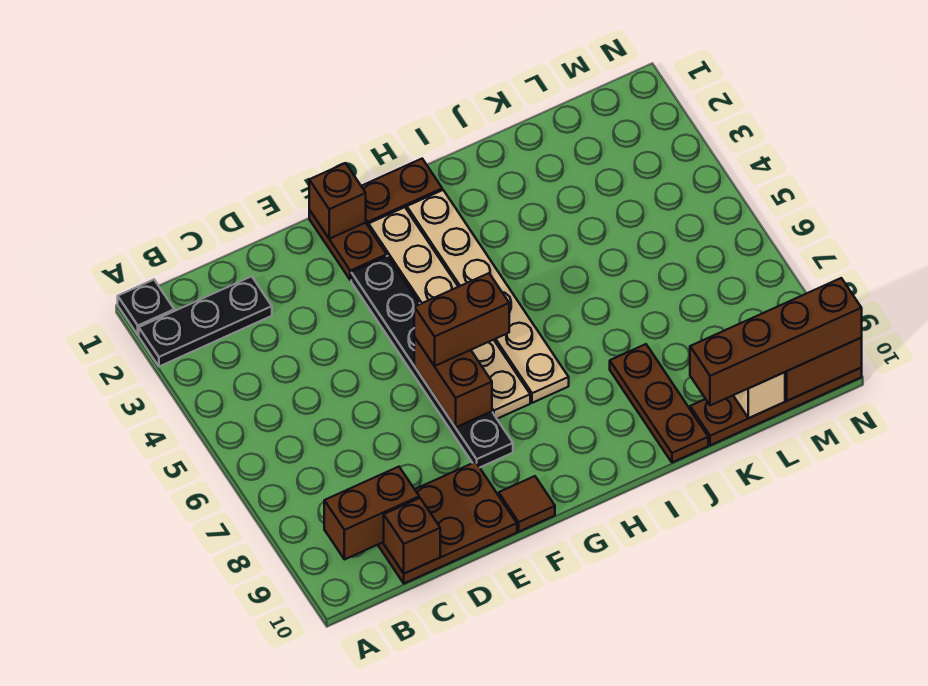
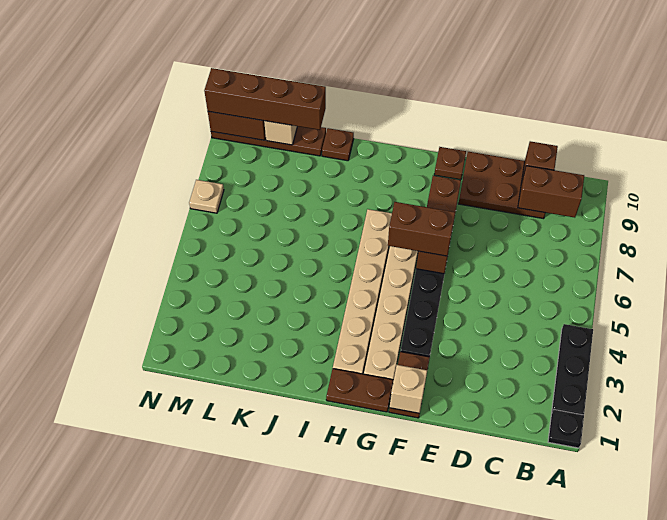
black 1x3 plate [139,276,272,367] -> black 1x3 plate turned to [552,324,593,415]
brown 1x1 brick [309,163,366,239] -> tan 1x1 brick [390,365,427,413]
brown 1x2 brick [414,337,492,427] -> brown 1x3 brick [416,176,461,274]
brown 1x1 tile [499,476,555,532] -> brown 1x1 plate [434,147,466,180]
brown 1x3 plate [610,344,708,463] -> brown 1x1 plate [322,128,354,161]
none -> tan 1x1 plate [189,180,224,213]

